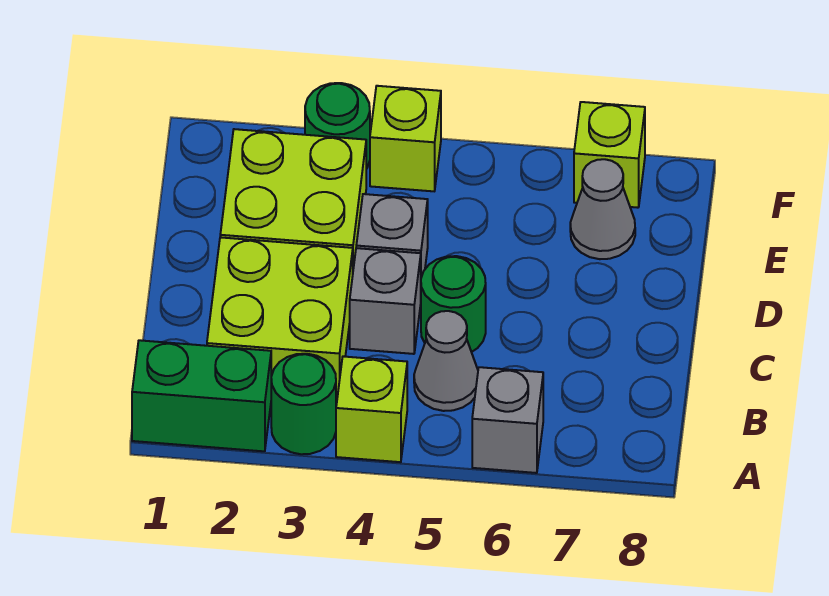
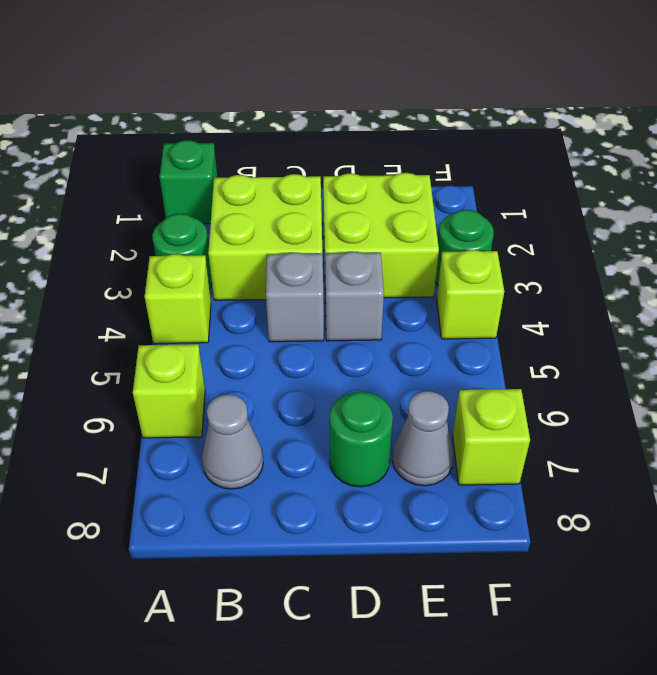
green 1x2 brick [132,340,271,451] -> green 1x1 brick [160,140,218,224]
grey 1x1 brick [472,367,543,473] -> lime 1x1 brick [133,344,205,438]
grey 1x1 cone [414,311,478,411] -> grey 1x1 cone moved to [202,395,263,489]
green 1x1 round brick [421,256,486,352] -> green 1x1 round brick moved to [330,392,393,487]

